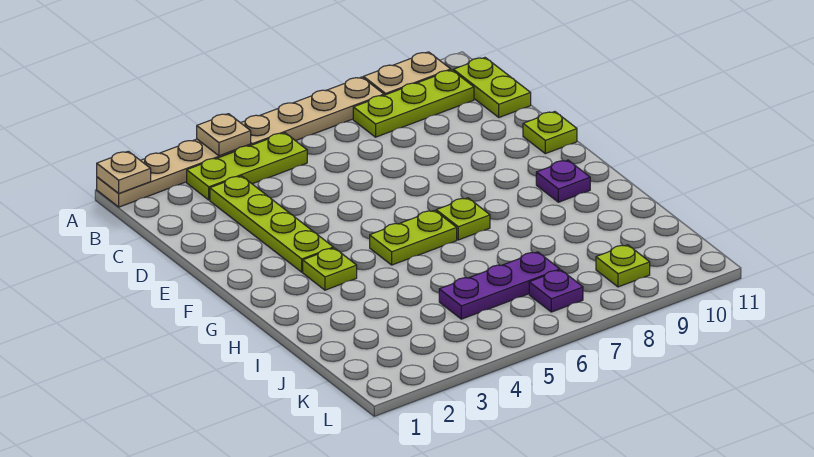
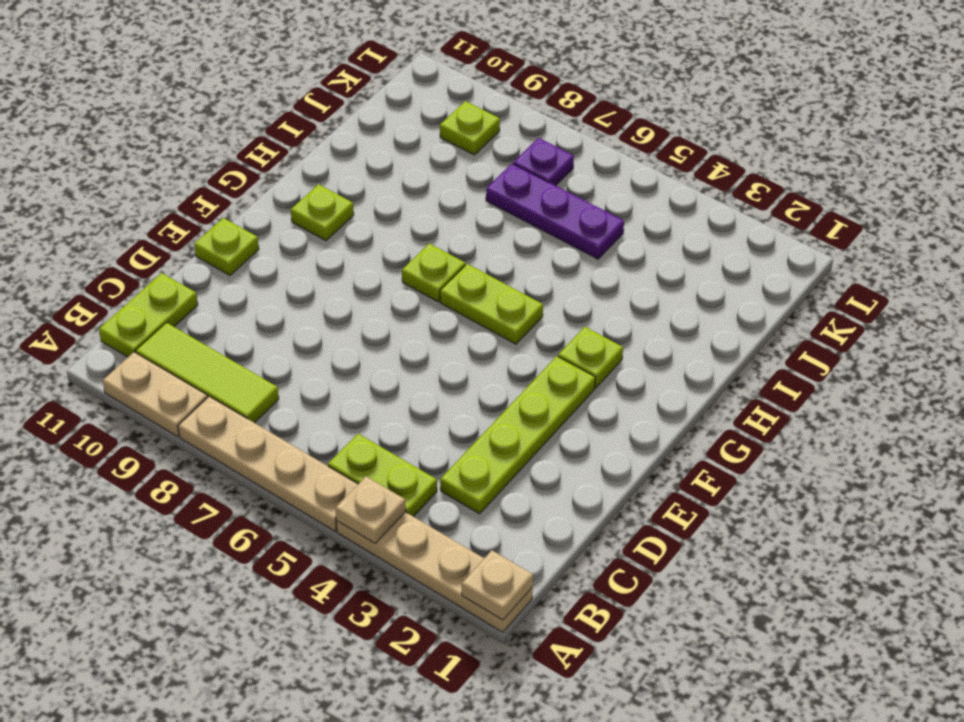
lime 1x3 plate [187,133,307,200] -> lime 1x2 plate [328,434,437,517]
lime 1x3 plate [353,70,474,137] -> lime 1x3 tile [136,323,279,423]
purple 1x1 plate [536,160,590,202] -> lime 1x1 plate [291,184,354,241]

